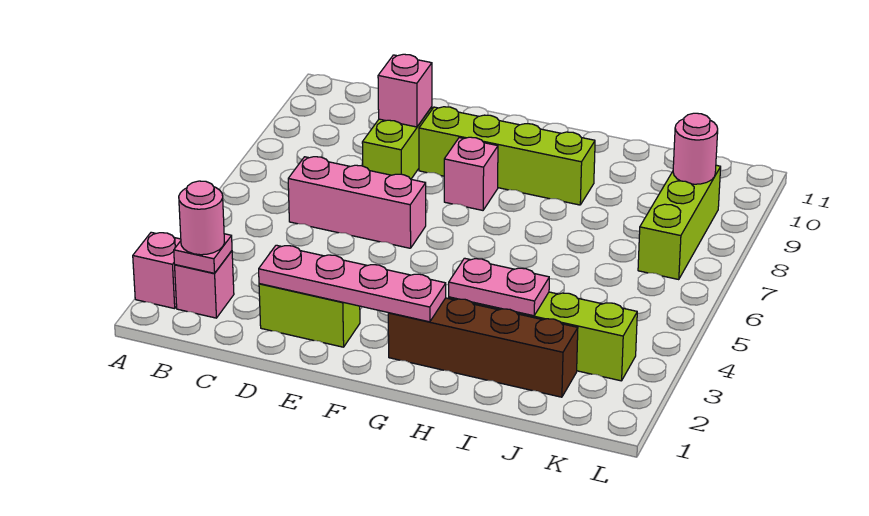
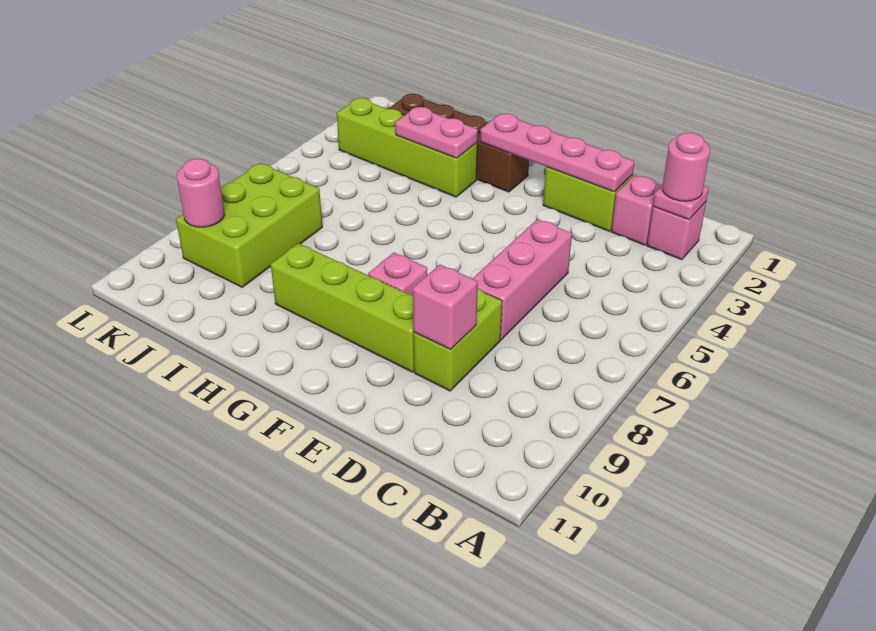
pink 1x1 brick [133,232,181,309] -> pink 1x1 brick moved to [611,175,662,245]
pink 1x3 brick [288,157,426,248] -> pink 1x3 brick turned to [472,219,572,340]
lime 1x3 brick [638,165,721,280] -> lime 2x3 brick [176,163,323,287]

